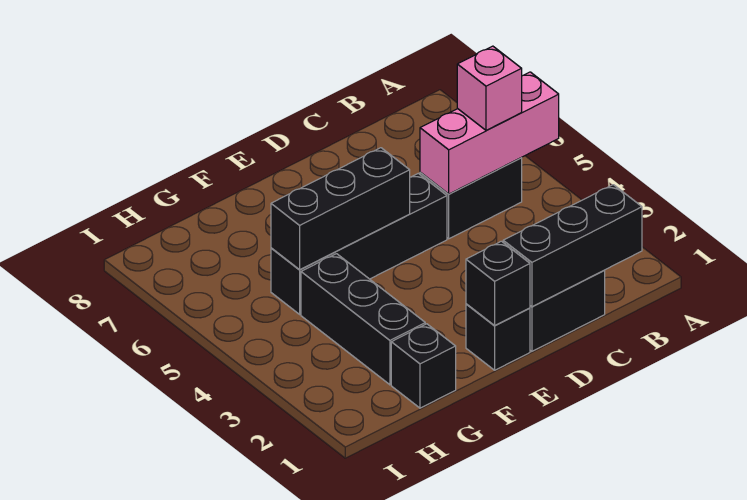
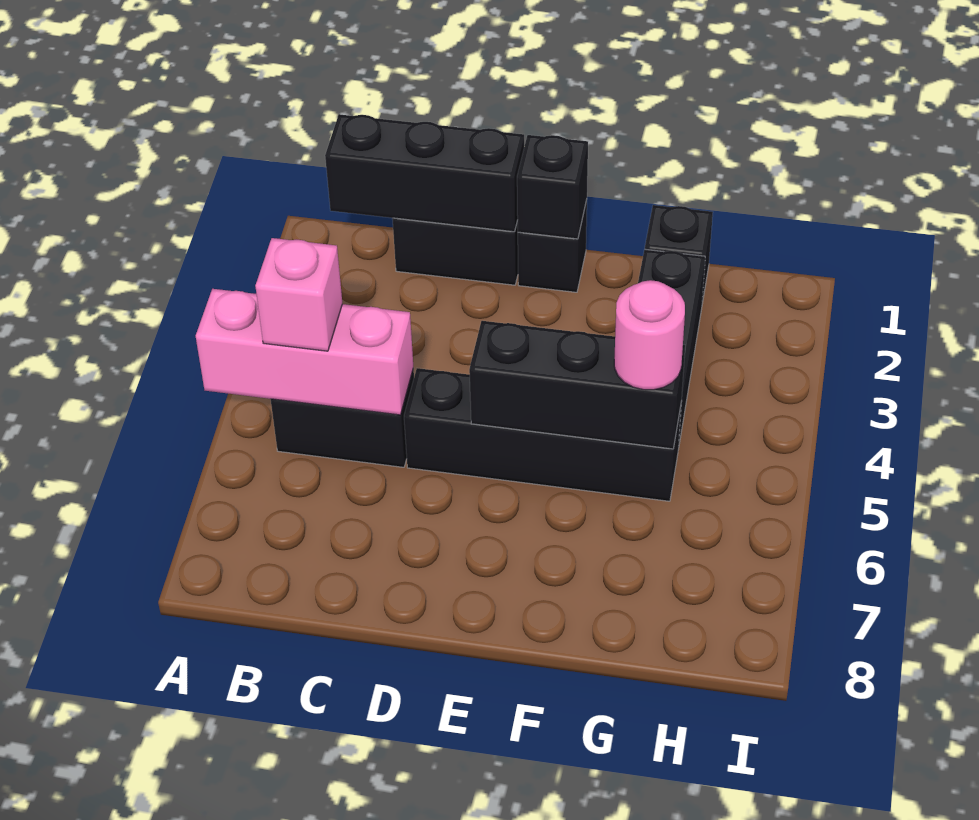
none -> pink 1x1 round brick [614,280,685,390]

